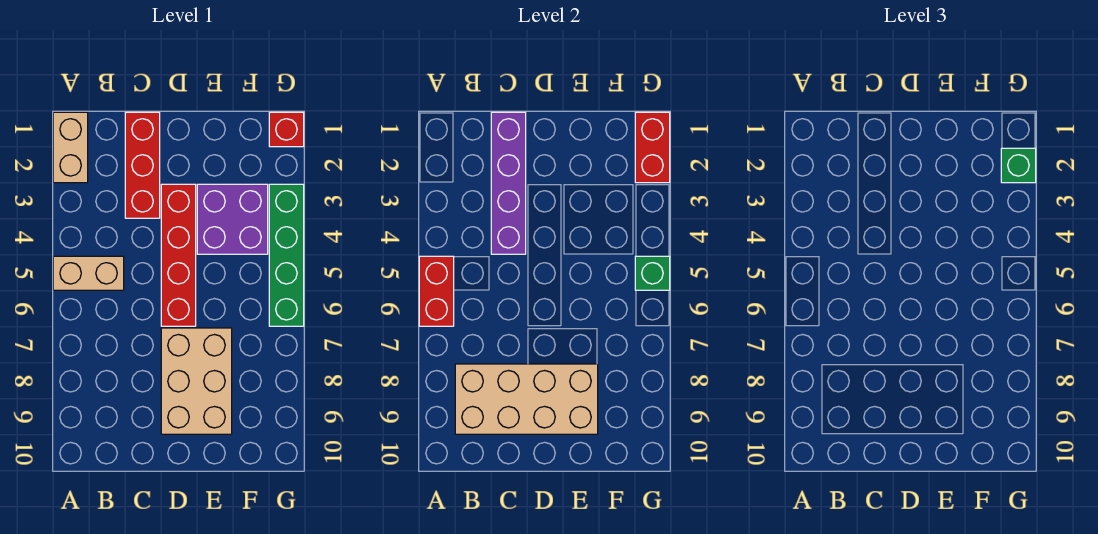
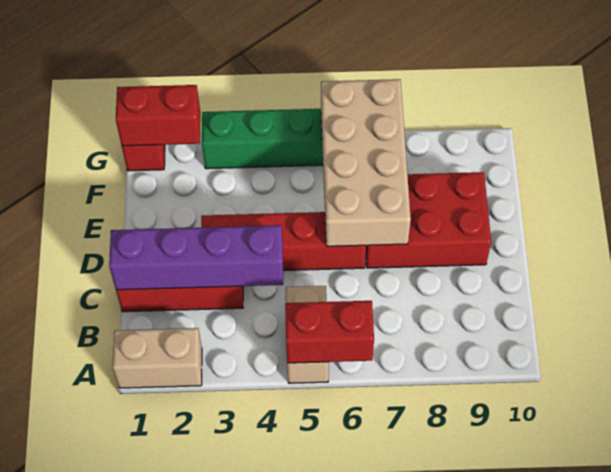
tan 2x4 brick [455,364,598,434] -> tan 2x4 brick moved to [321,79,411,246]
tan 2x3 brick [161,328,232,434] -> red 2x3 brick [366,172,491,268]
purple 2x2 brick [197,184,268,254] -> none
green 1x1 brick [1001,148,1036,183] -> none
green 1x1 brick [635,256,670,290] -> none

